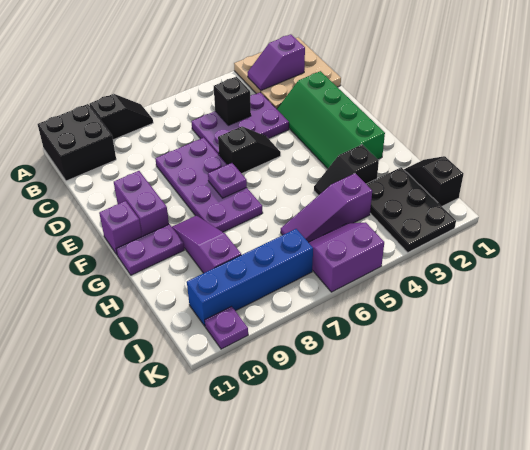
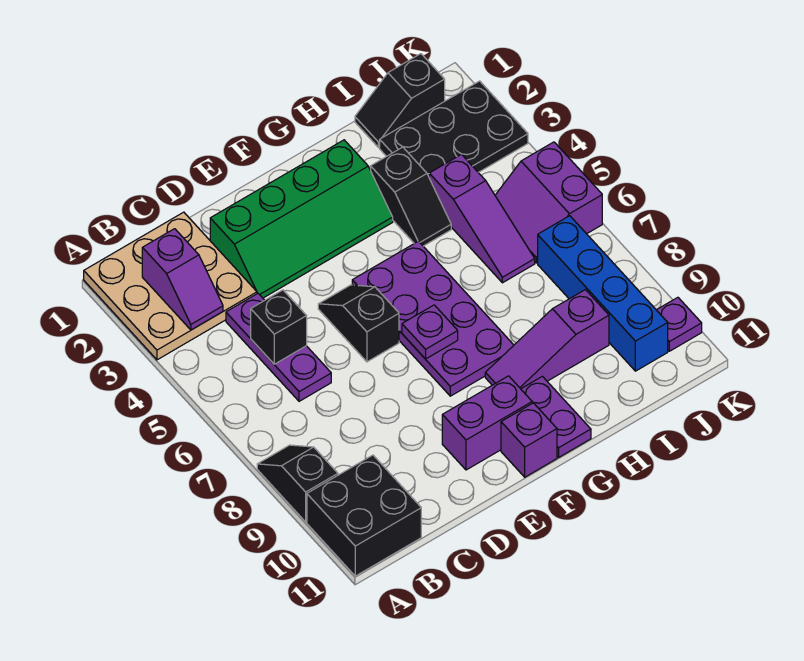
purple 2x3 plate [191,92,289,155] -> purple 1x3 plate [226,294,331,401]
purple 2x4 plate [155,138,263,232] -> purple 2x4 plate turned to [352,241,514,396]

